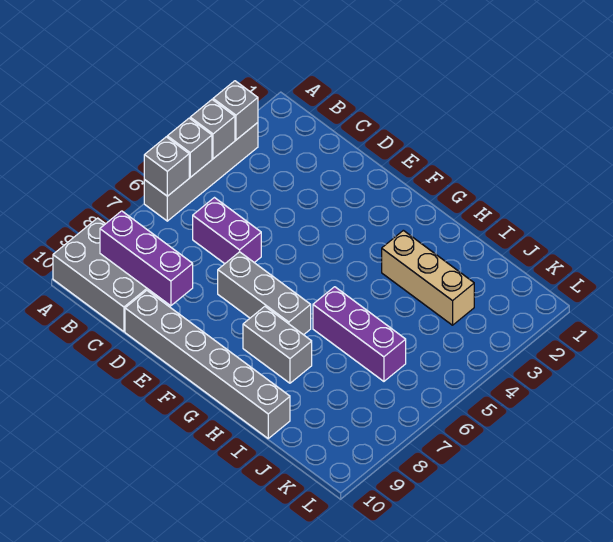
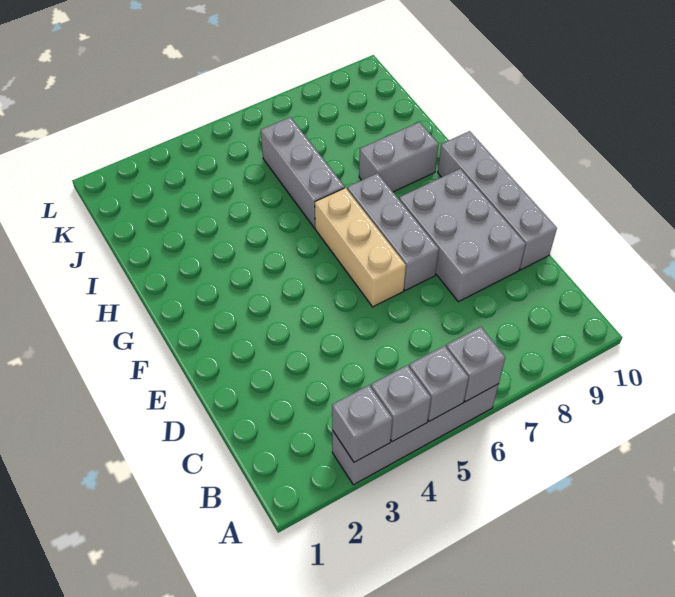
grey 2x3 brick [53,218,162,332] -> grey 2x3 brick moved to [399,169,526,302]
purple 1x3 brick [100,211,193,306] -> none
purple 1x2 brick [193,198,261,264] -> none
grey 1x6 brick [125,290,290,438] -> grey 1x4 brick [438,131,557,270]
grey 1x2 brick [243,306,312,383] -> grey 1x2 brick turned to [359,122,439,192]
tan 1x3 brick [382,230,474,325] -> tan 1x3 brick moved to [315,188,406,307]
purple 1x3 brick [313,287,406,381] -> grey 1x3 brick [261,117,345,228]

